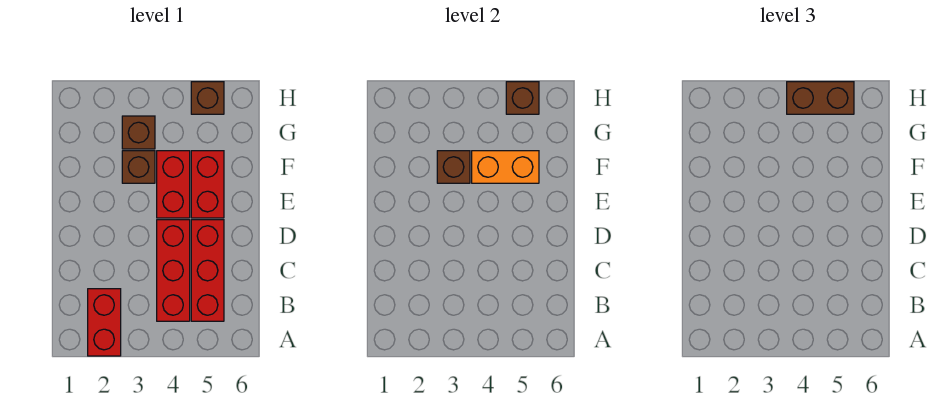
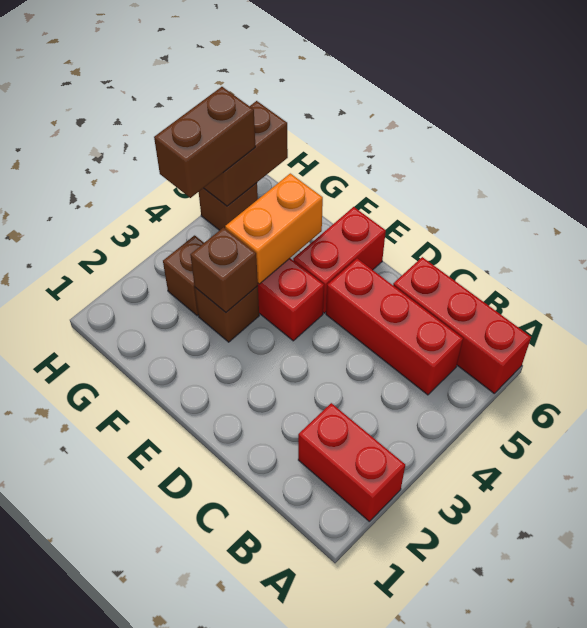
red 1x3 brick [157,220,190,321] -> red 1x3 brick moved to [393,257,531,393]
red 1x2 brick [191,151,224,218] -> red 1x2 brick turned to [293,207,386,313]
brown 1x1 brick [506,82,539,114] -> brown 1x2 brick [204,101,288,206]

